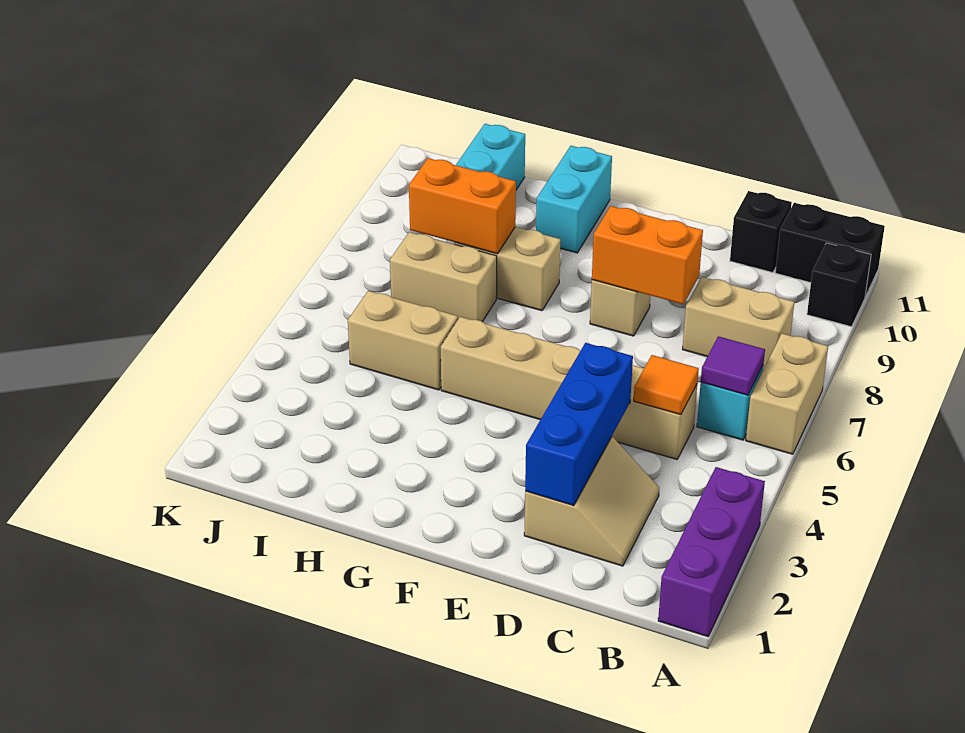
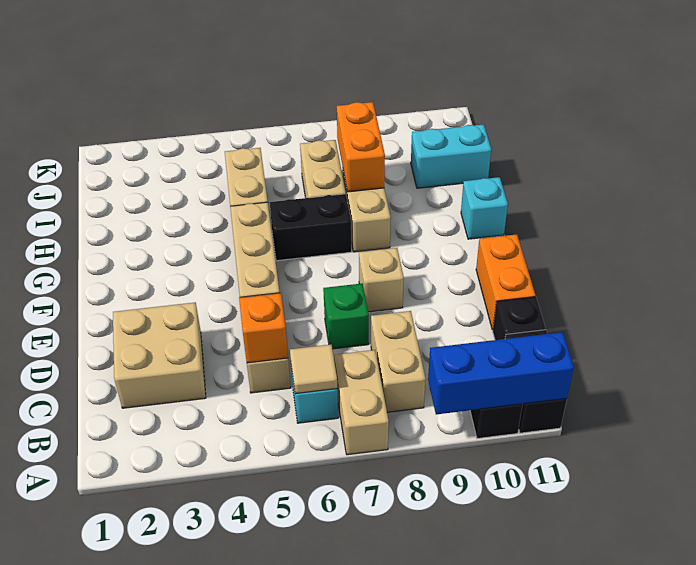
purple 1x3 brick [658,467,765,637] -> none
tan 1x2 brick [746,334,828,454] -> tan 1x2 brick turned to [334,350,389,455]
purple 1x1 tile [701,336,765,395] -> tan 1x1 tile [290,345,337,394]
tan 2x2 slope [524,437,659,566] -> tan 2x2 brick [113,303,206,408]
orange 1x1 tile [634,355,699,415] -> orange 1x1 brick [239,293,288,363]
blue 1x3 brick [525,343,633,506] -> blue 1x3 brick moved to [428,332,574,414]
none -> green 1x1 brick [323,283,369,349]
orange 1x2 brick [592,206,703,304] -> orange 1x2 brick moved to [476,234,535,330]
none -> black 1x2 brick [270,194,352,261]
cyan 1x2 brick [536,146,612,253] -> cyan 1x1 brick [461,177,508,239]

